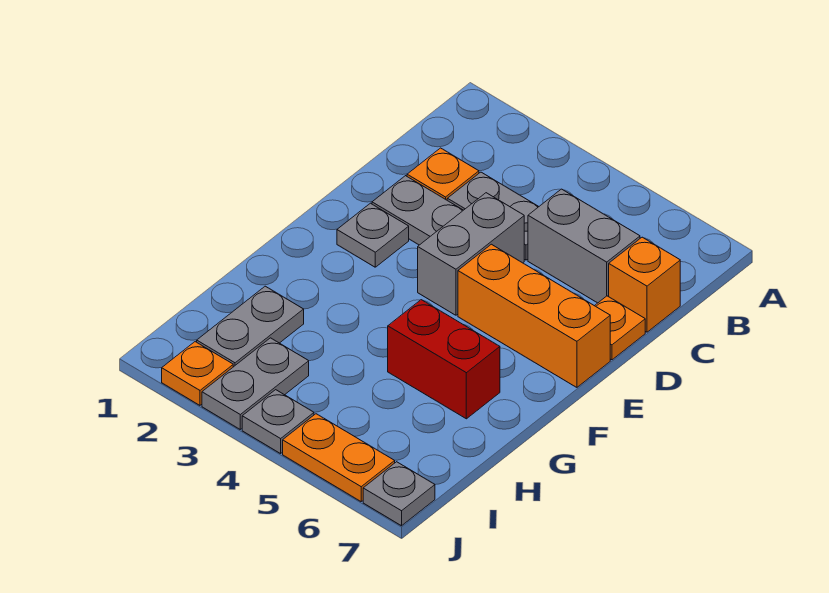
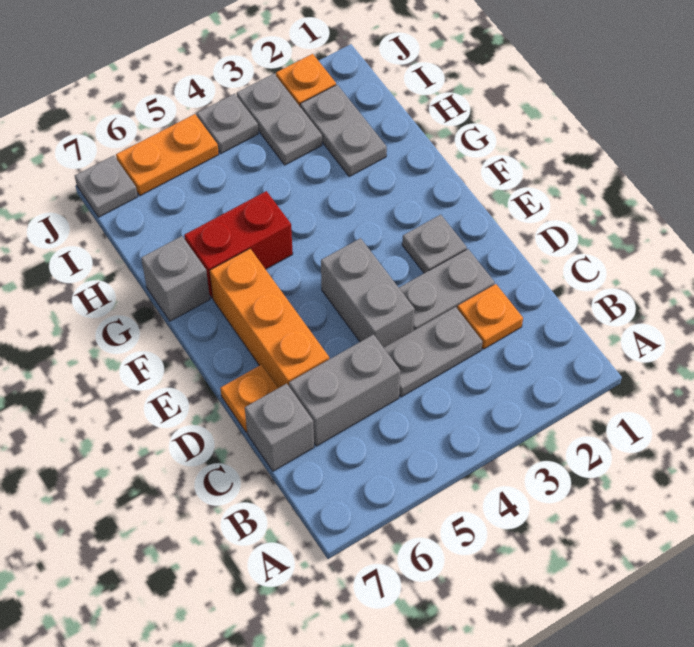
orange 1x1 brick [609,237,680,332] -> grey 1x1 brick [245,384,314,471]
orange 1x3 brick [458,244,610,387] -> orange 1x3 brick turned to [210,249,329,388]
none -> grey 1x1 brick [141,236,210,321]

